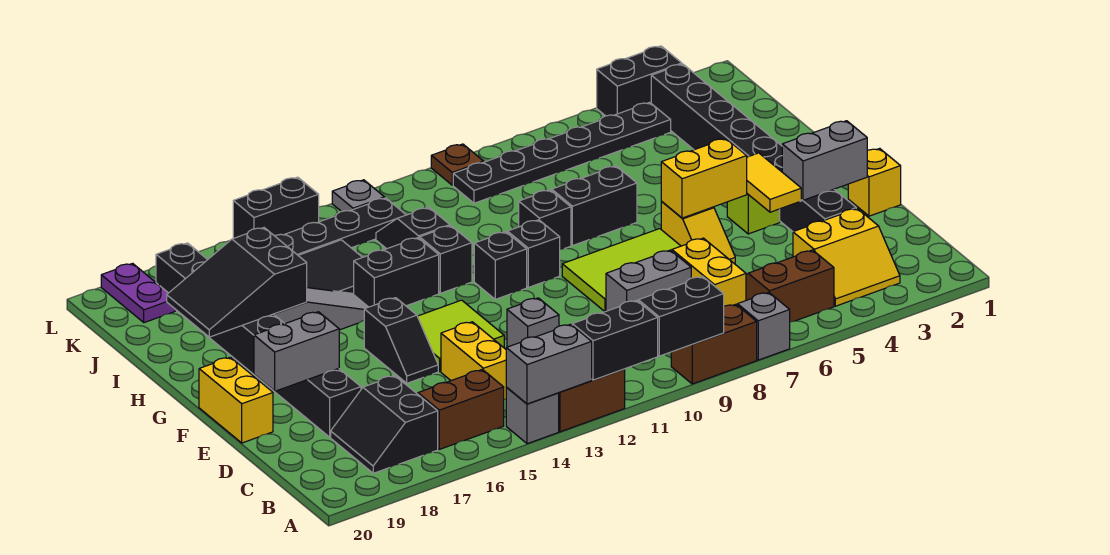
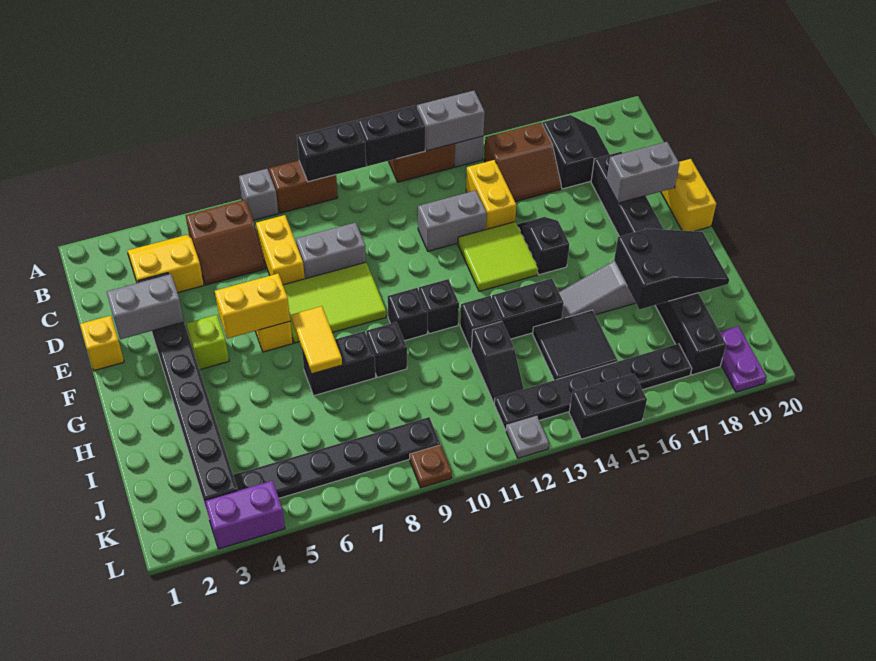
grey 1x1 brick [507,298,559,347] -> grey 1x2 brick [418,191,487,251]
yellow 1x2 tile [747,153,801,212] -> yellow 1x2 tile moved to [292,306,342,374]
black 1x2 brick [597,46,682,116] -> purple 1x2 brick [205,481,285,549]

